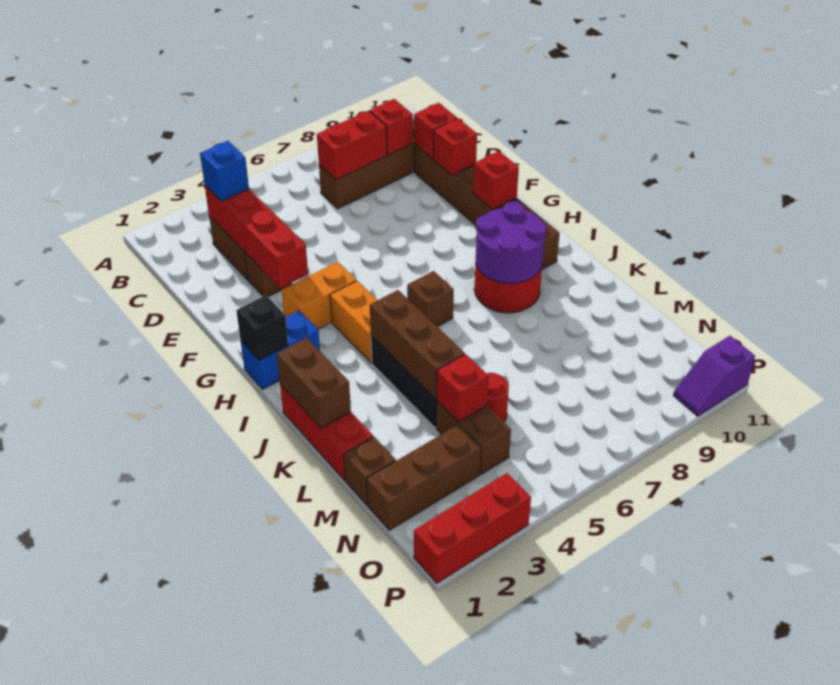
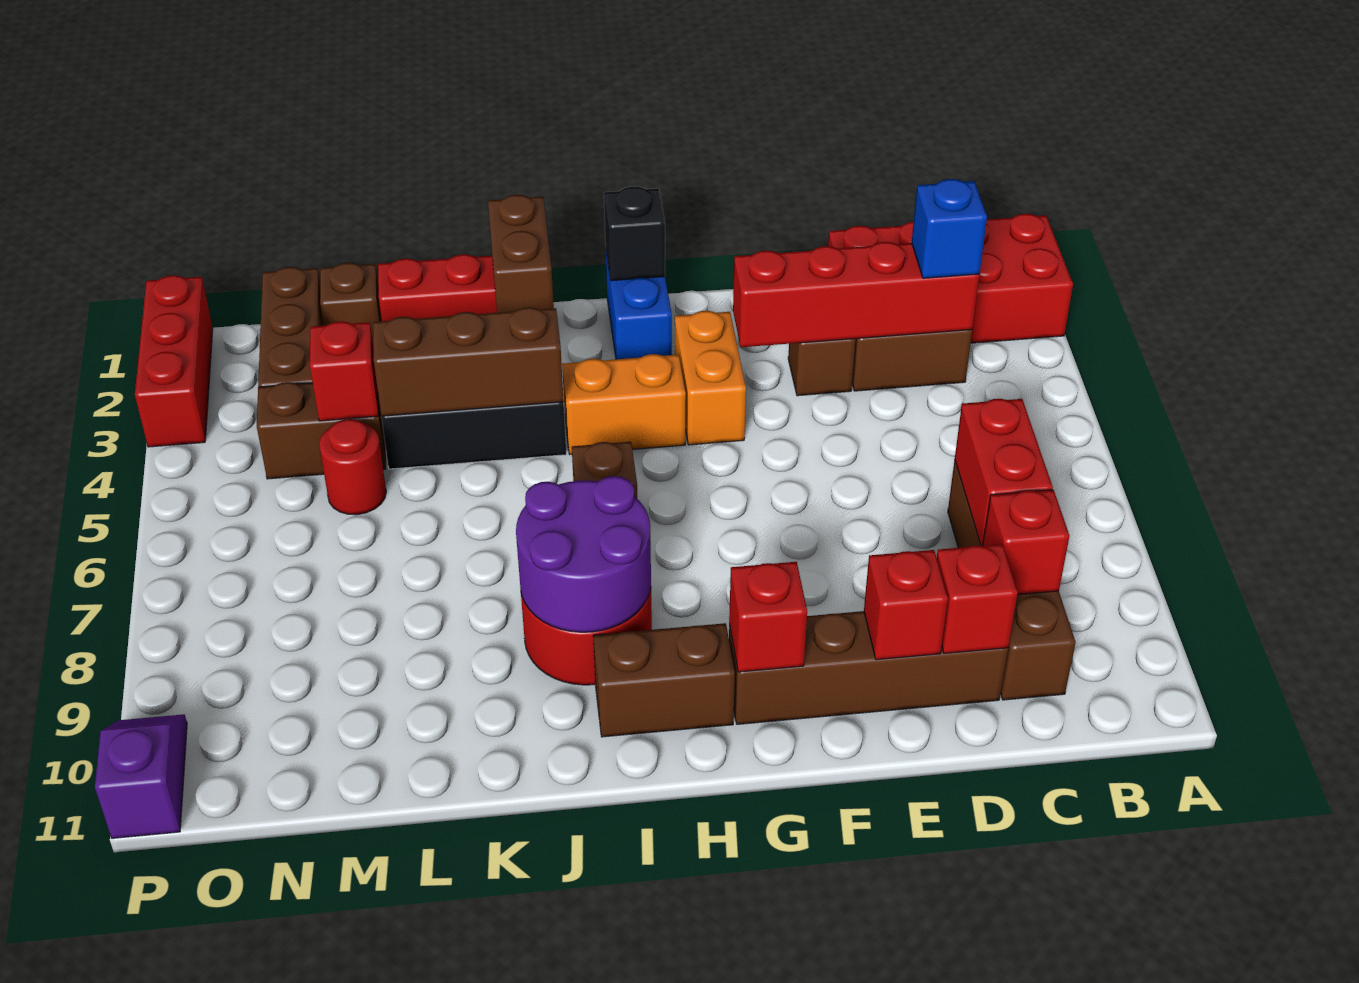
none -> red 2x4 brick [828,214,1073,343]
brown 1x2 brick [277,338,351,428] -> brown 1x2 brick turned to [488,195,554,313]

